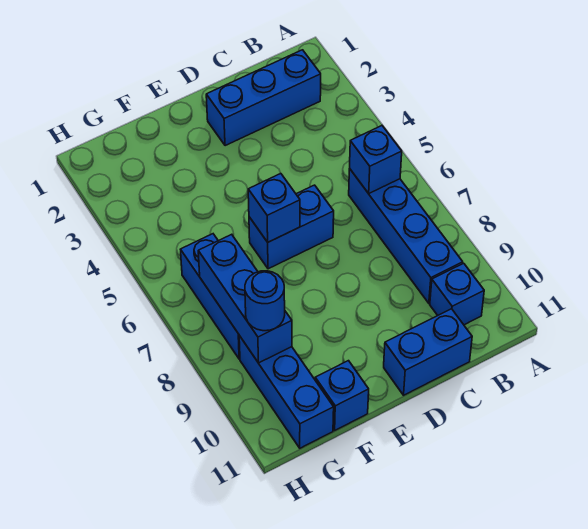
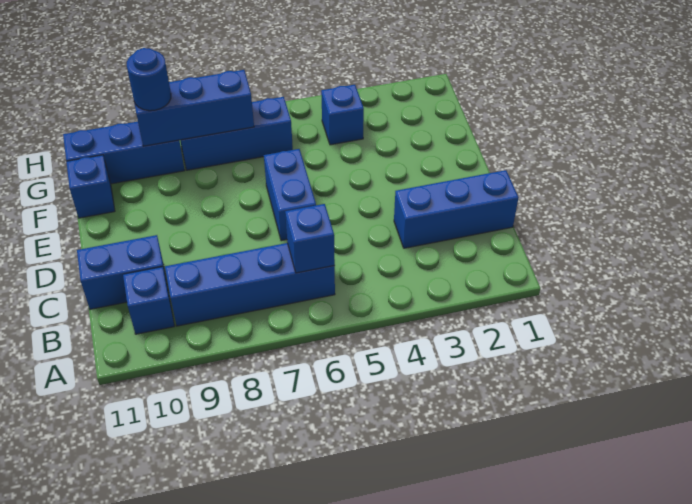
blue 1x3 brick [206,50,321,146] -> blue 1x3 brick turned to [394,170,519,248]
blue 1x2 brick [384,309,472,395] -> blue 1x2 brick turned to [77,235,168,309]
blue 1x1 brick [248,173,300,242] -> blue 1x1 brick moved to [321,85,364,145]

